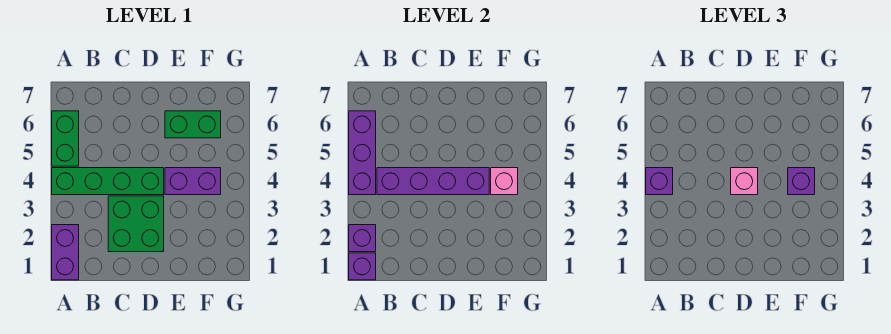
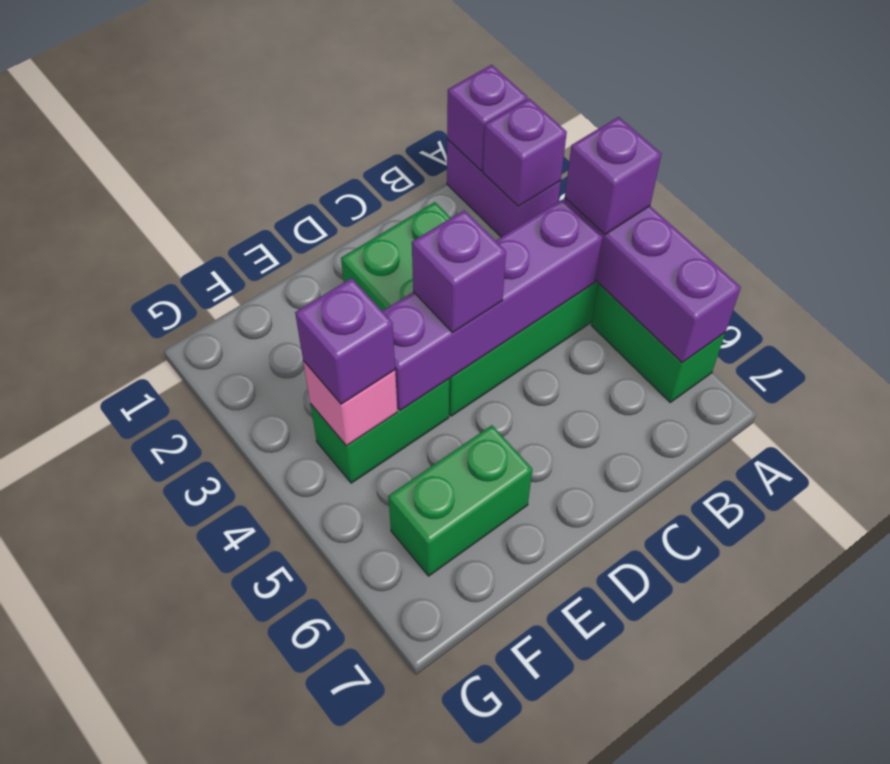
pink 1x1 brick [731,168,758,195] -> purple 1x1 brick [412,210,506,333]
purple 1x2 brick [165,168,221,195] -> green 1x2 brick [310,379,449,483]

